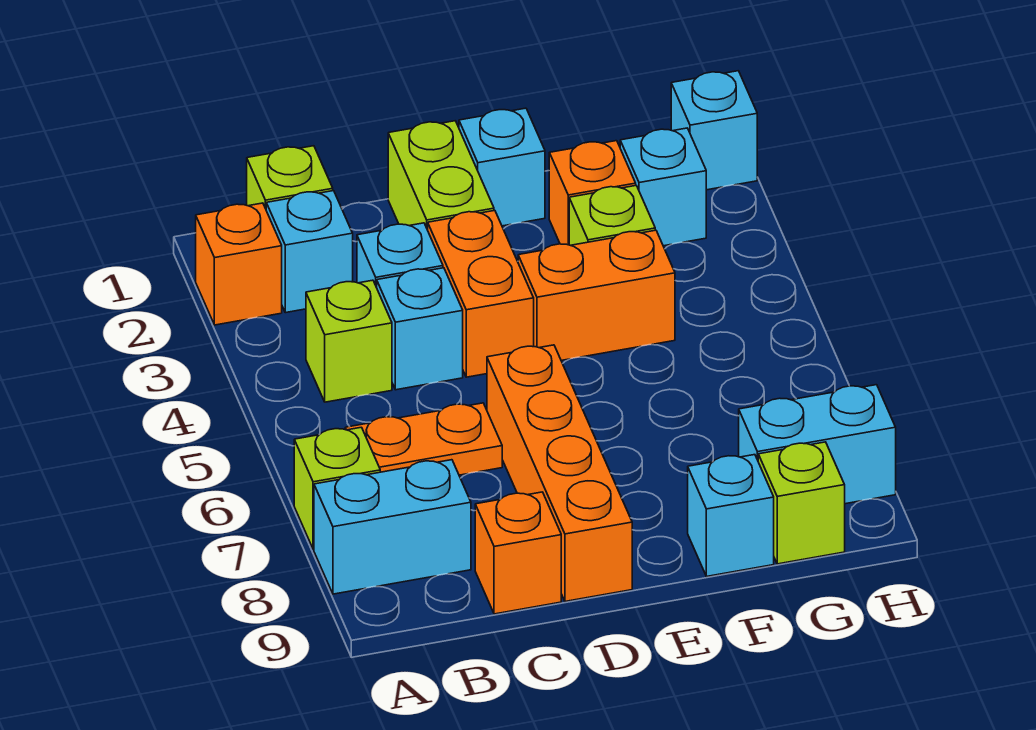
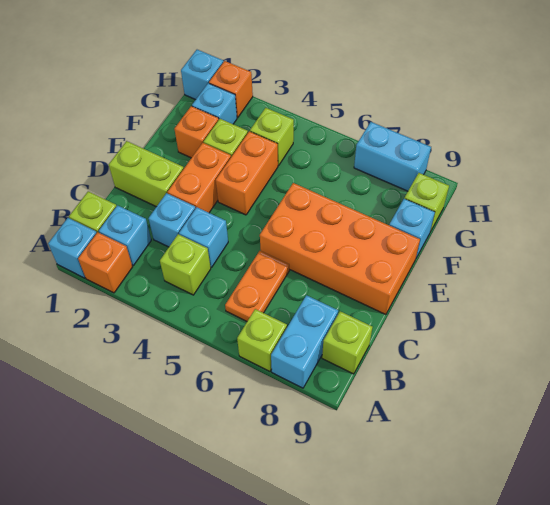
none -> lime 1x1 brick [322,311,372,374]
orange 1x1 brick [475,492,561,614] -> orange 1x1 brick moved to [209,61,253,118]
orange 1x2 brick [428,210,534,377] -> orange 1x2 brick turned to [167,143,231,213]
orange 1x4 brick [487,345,632,601] -> orange 2x4 brick [260,183,420,315]
cyan 1x1 brick [459,108,545,226] -> cyan 1x1 brick moved to [48,218,96,278]
none -> lime 1x1 brick [250,108,294,166]
cyan 1x2 brick [739,385,896,504] -> cyan 1x2 brick turned to [354,122,431,191]

